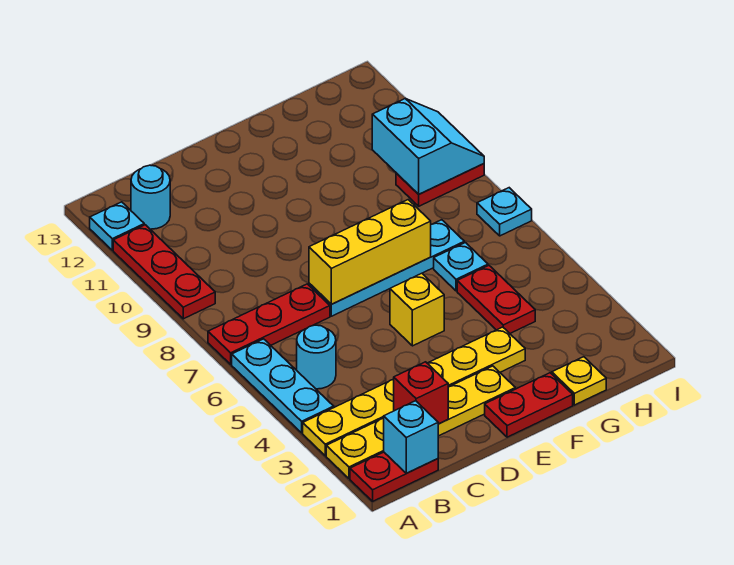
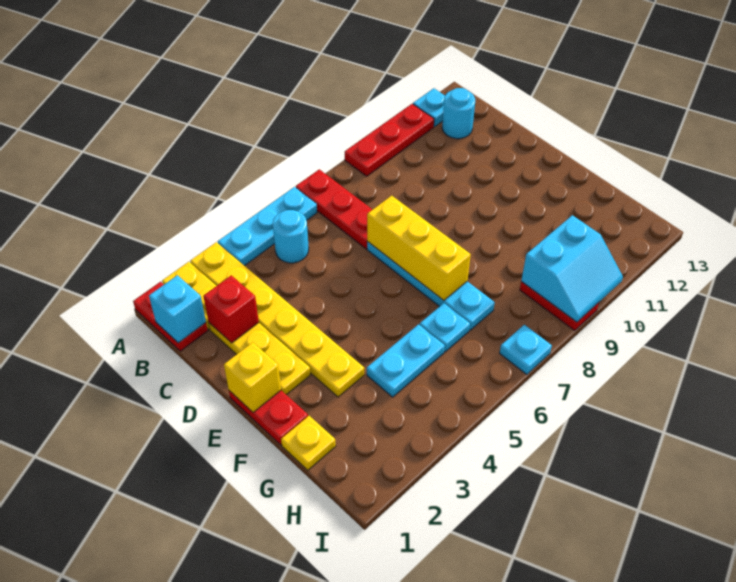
yellow 1x1 brick [390,273,444,346] -> yellow 1x1 brick moved to [224,342,281,412]
red 1x2 plate [457,266,535,333] -> cyan 1x2 plate [367,324,445,397]

